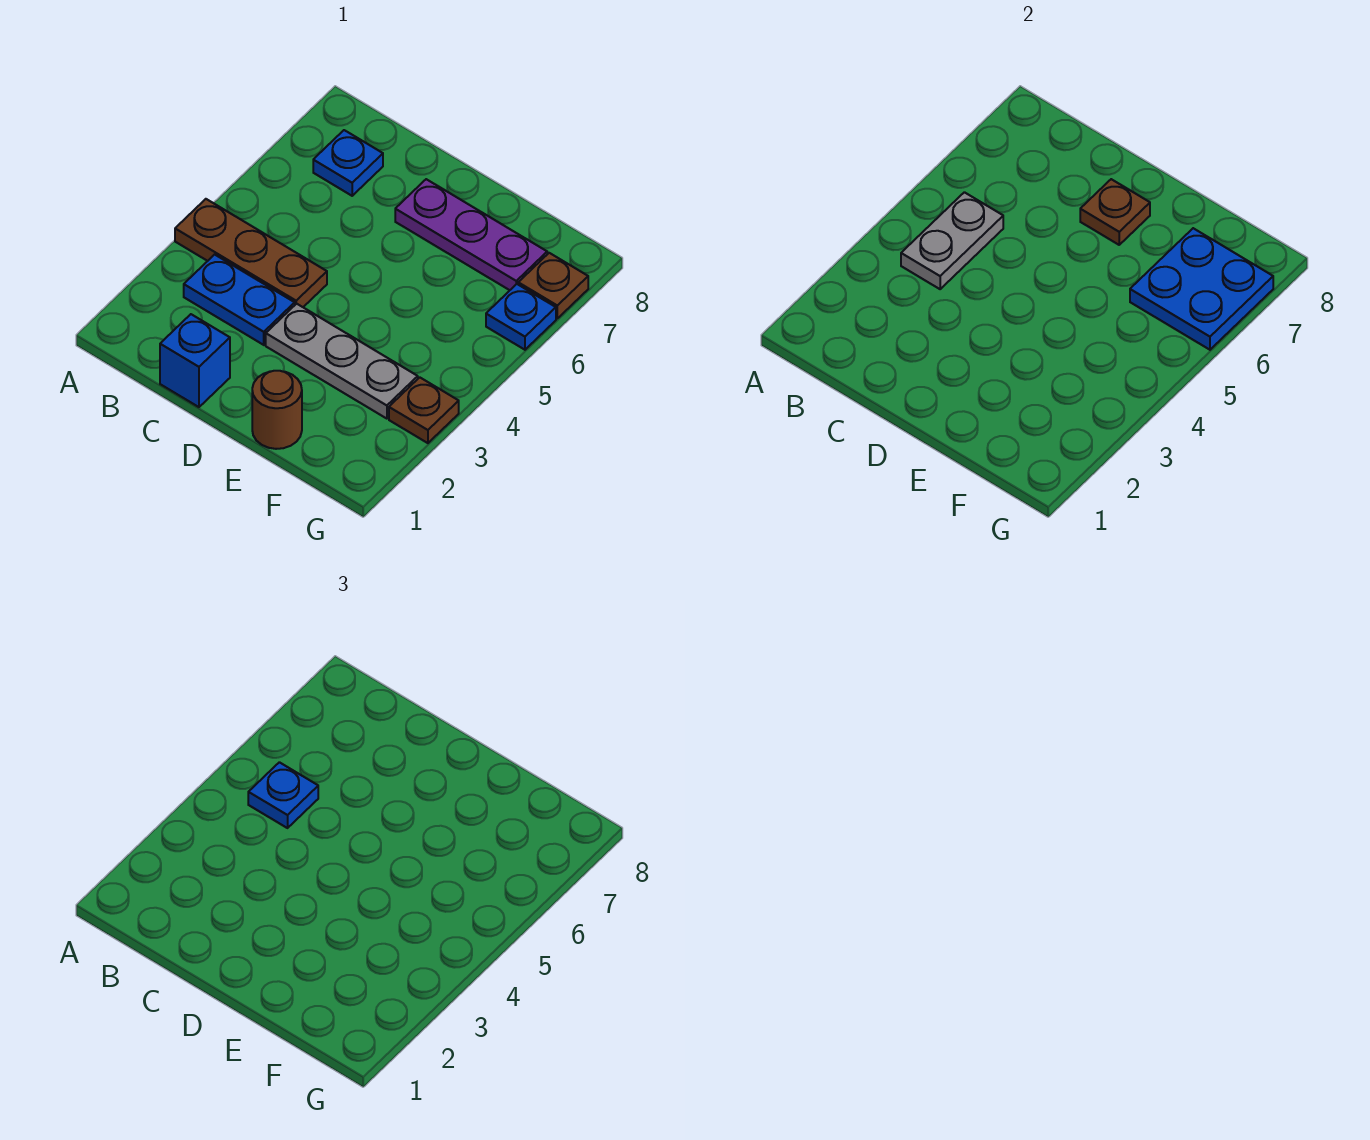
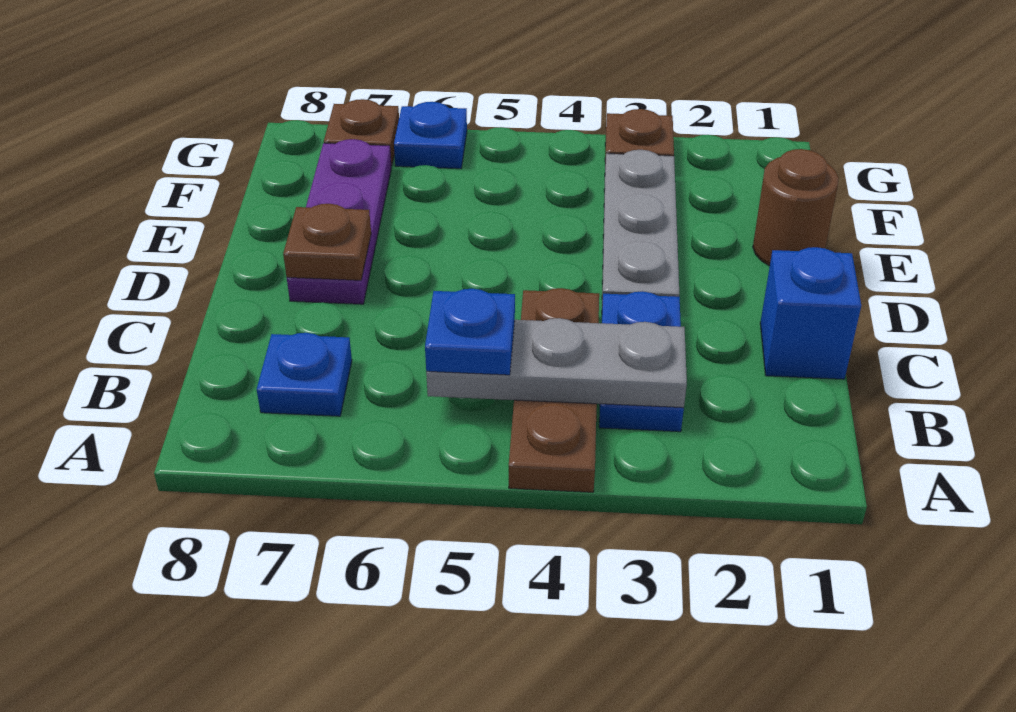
grey 1x2 plate [901,192,1003,289] -> grey 1x3 plate [426,318,687,408]
blue 2x2 plate [1130,228,1273,350] -> none

